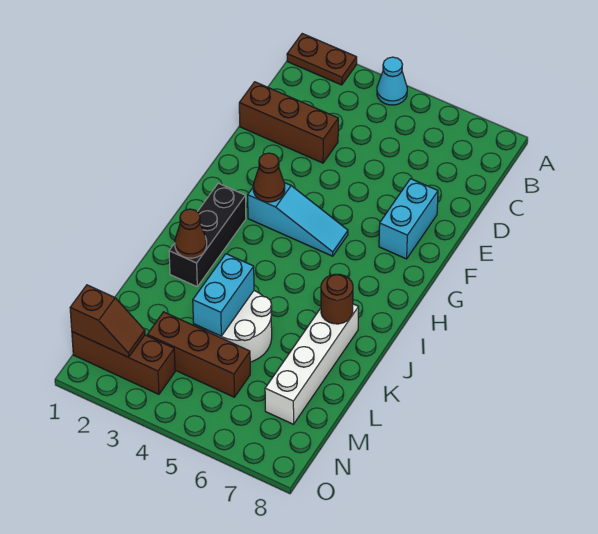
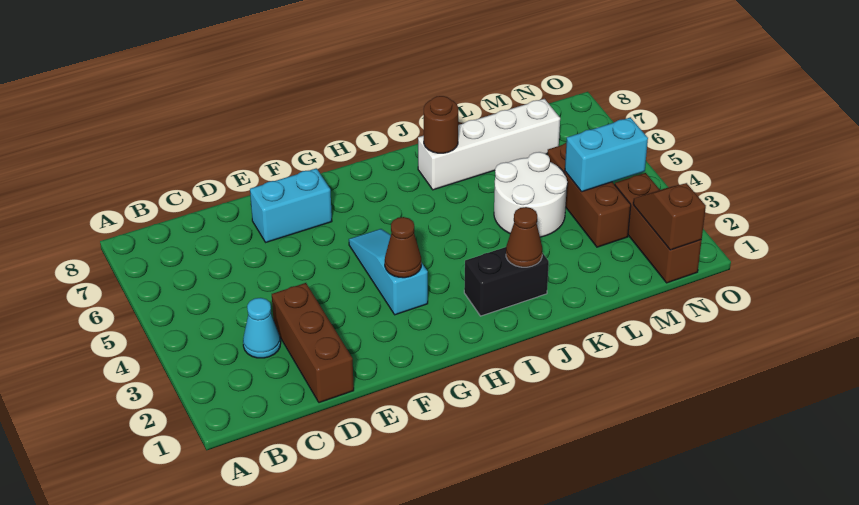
brown 1x2 plate [287,34,357,85] -> none
cyan 1x1 cone [377,57,407,105] -> cyan 1x1 cone moved to [243,298,281,358]
black 1x3 brick [169,183,246,287] -> black 1x2 brick [464,247,549,316]
cyan 1x2 brick [193,254,254,336] -> cyan 1x2 brick moved to [565,117,648,192]

